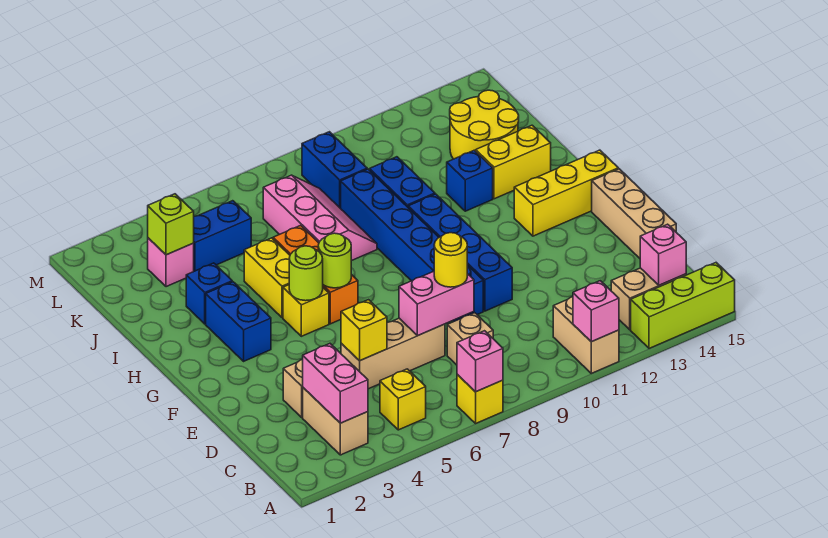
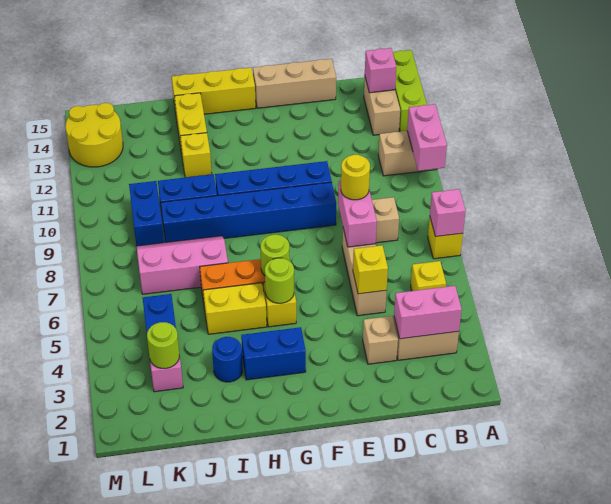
pink 1x1 brick [573,281,619,342] -> pink 1x2 brick [407,104,447,171]
yellow 1x3 brick [514,150,618,236] -> yellow 1x3 brick turned to [172,68,256,114]
blue 1x1 brick [186,263,232,324] -> blue 1x1 round brick [212,337,243,382]
blue 1x1 brick [447,150,493,211] -> yellow 1x1 brick [180,133,212,178]
yellow 2x2 round brick [450,90,519,159] -> yellow 2x2 round brick moved to [65,103,123,167]
lime 1x1 brick [148,194,194,255] -> lime 1x1 round brick [147,322,179,368]
blue 1x2 brick [302,132,367,209] -> blue 1x2 brick turned to [129,181,164,246]

